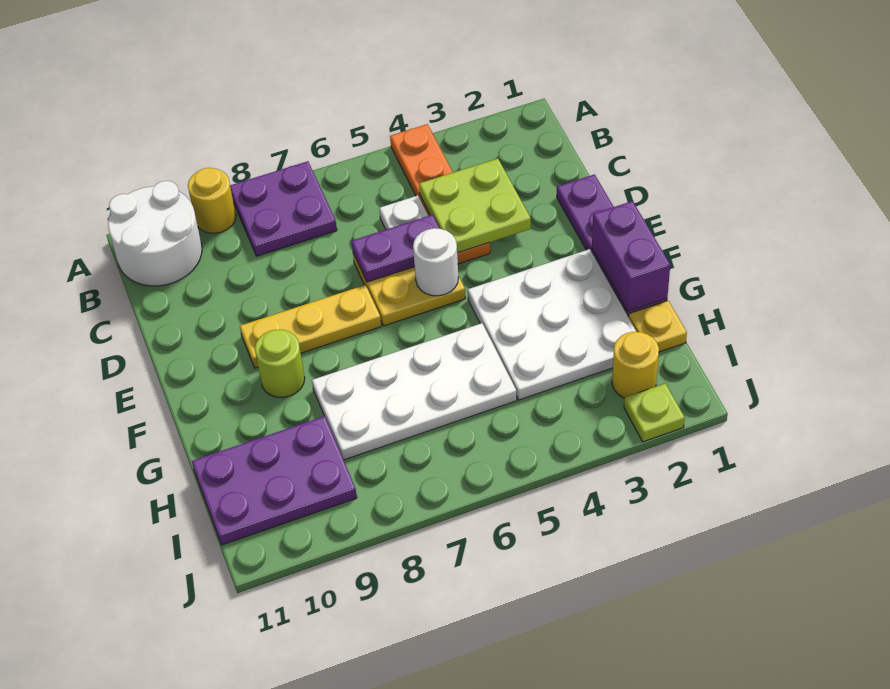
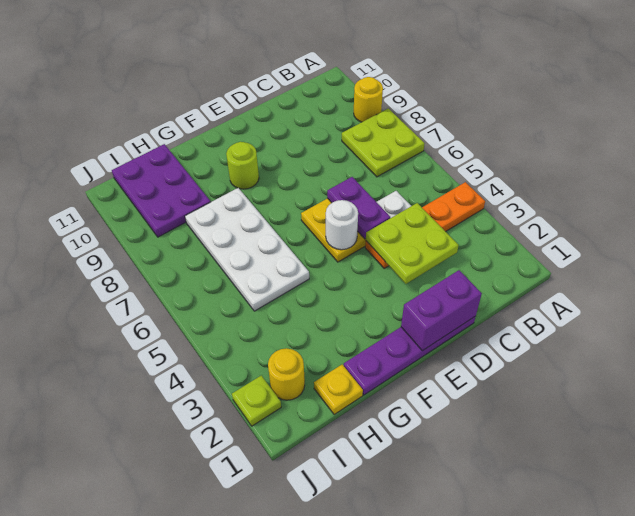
purple 2x2 plate [230,161,337,256] -> lime 2x2 plate [342,108,425,177]
white 2x2 round brick [108,181,202,286] -> none
yellow 1x3 plate [240,285,381,368] -> none
purple 1x2 brick [592,201,670,312] -> purple 1x2 brick moved to [401,270,482,351]
white 3x3 plate [468,249,636,400] -> none

